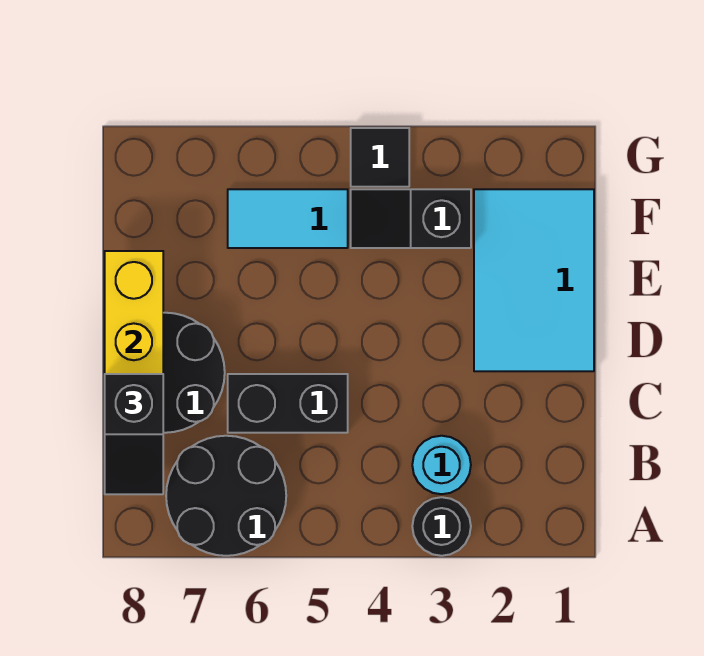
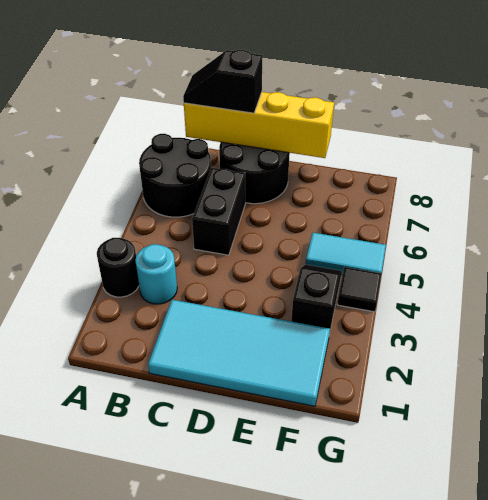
cyan 2x3 tile [474,189,594,371] -> cyan 2x4 tile [148,300,330,406]
cyan 1x2 tile [228,189,348,248] -> cyan 1x2 tile turned to [306,233,386,275]

